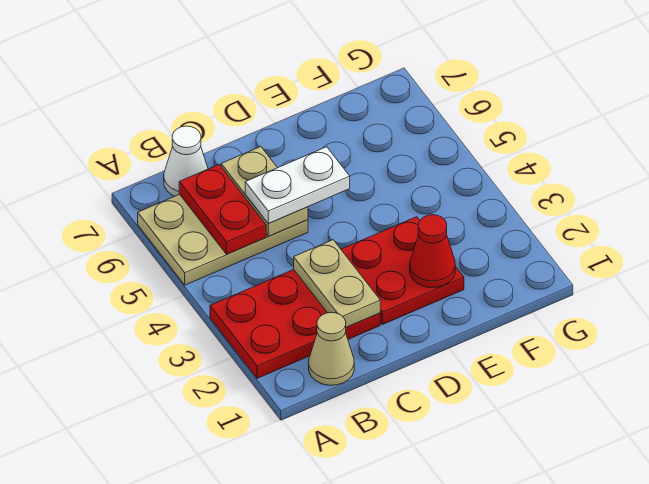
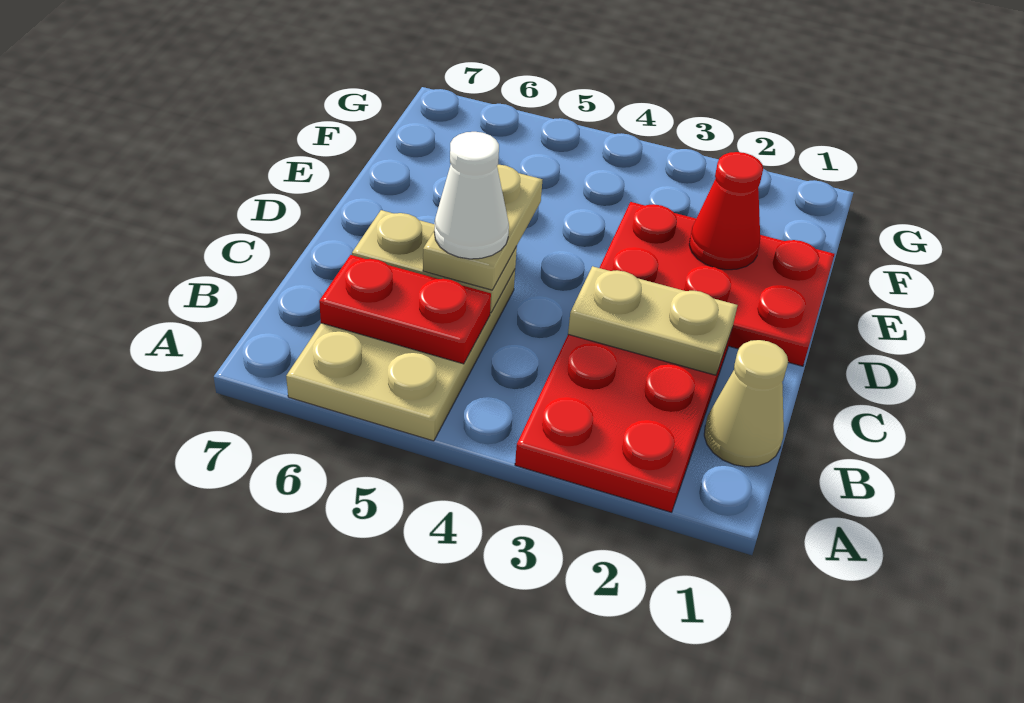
white 1x1 cone [164,126,208,196] -> white 1x1 cone moved to [434,132,509,259]
white 1x2 plate [245,147,350,223] -> tan 1x2 plate [423,165,542,290]
red 2x2 plate [341,217,464,325] -> red 2x3 plate [600,202,835,366]

